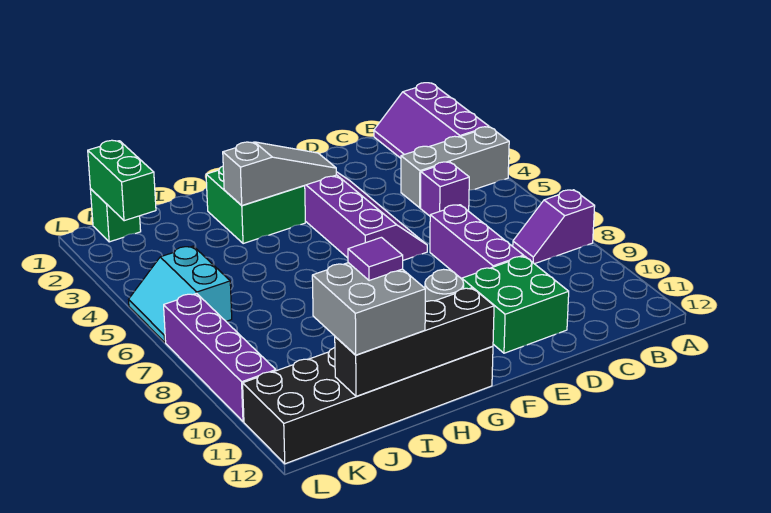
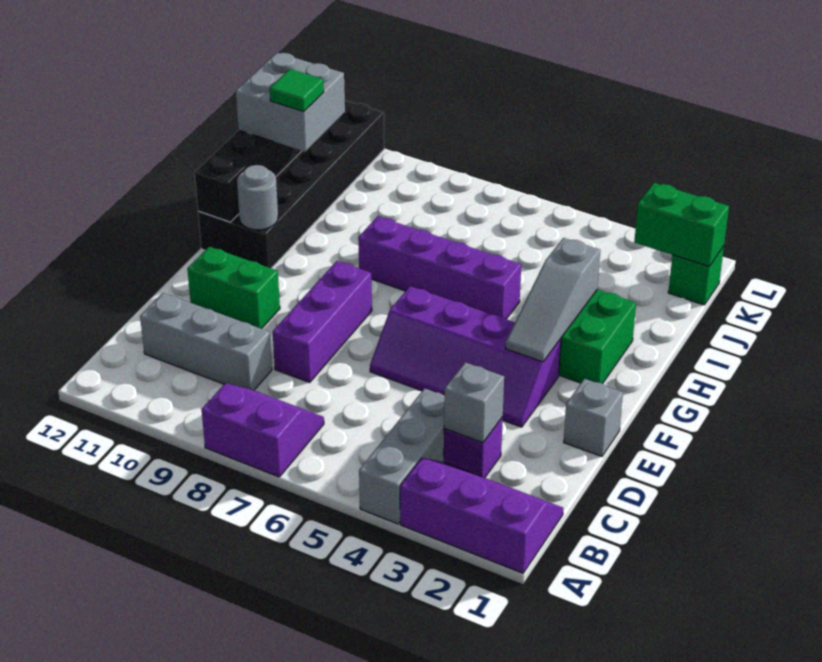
purple 1x2 slope [513,190,595,264] -> purple 2x2 slope [202,383,324,477]
none -> grey 1x1 brick [444,362,504,443]
purple 1x1 brick [421,162,469,216] -> purple 1x1 brick moved to [444,417,503,478]
none -> grey 1x3 brick [140,293,272,390]
purple 1x3 brick [430,205,524,279] -> purple 1x3 brick turned to [273,261,372,382]
green 2x2 brick [462,256,569,353] -> green 1x2 brick [187,247,280,329]
none -> grey 1x1 brick [564,379,623,457]
purple 1x1 tile [348,237,403,281] -> green 1x1 tile [270,69,324,111]
cyan 2x2 slope [129,246,232,342] -> none
purple 1x4 brick [164,293,276,422] -> purple 1x4 brick moved to [358,216,521,319]

